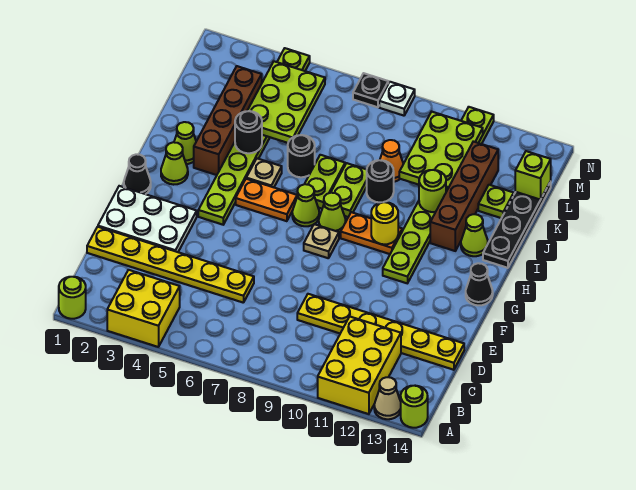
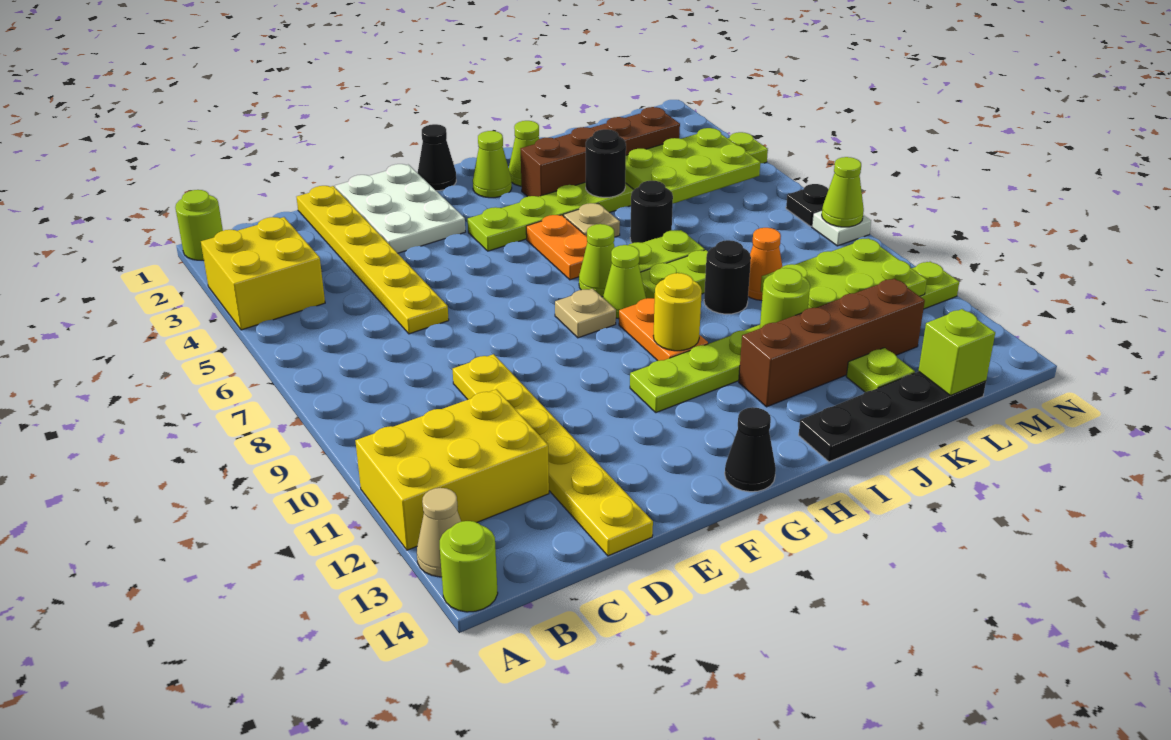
lime 1x1 cone [461,214,488,256] -> lime 1x1 cone moved to [822,157,864,227]

